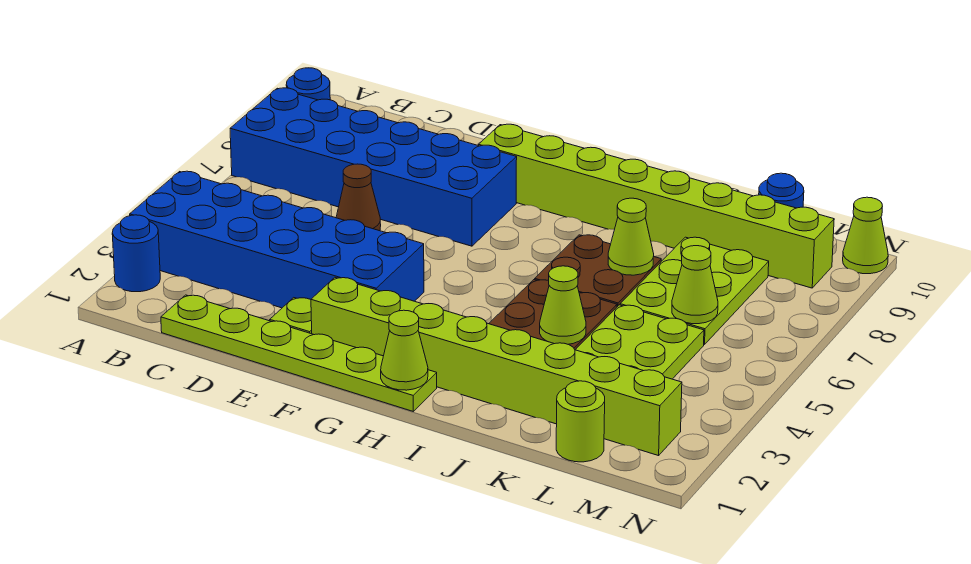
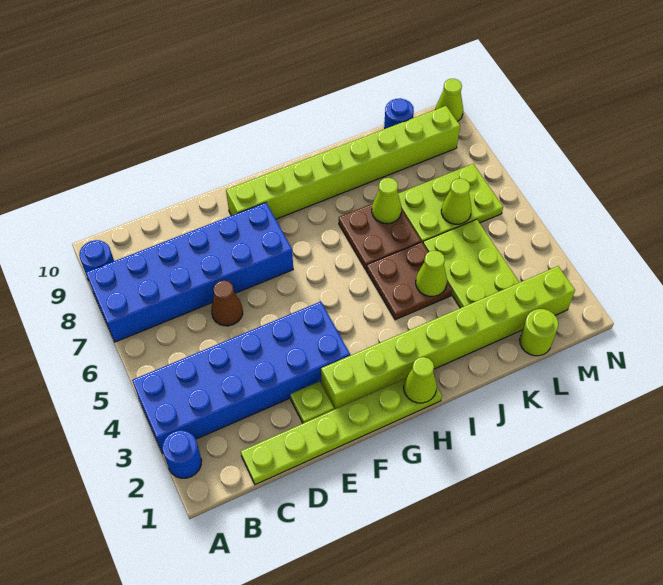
lime 2x3 plate [620,237,769,345] -> lime 2x3 plate turned to [398,164,503,243]

